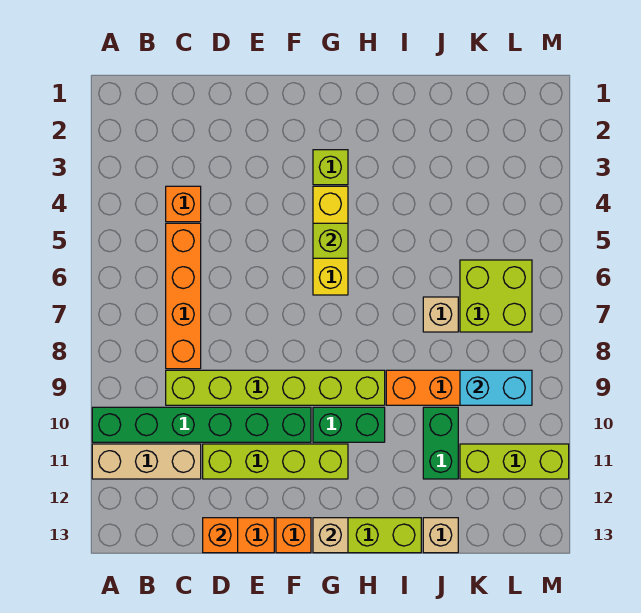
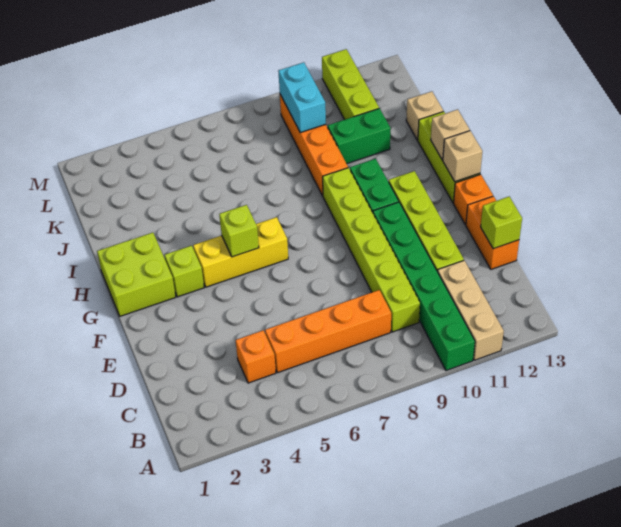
orange 1x1 brick [203,518,238,553] -> lime 1x1 brick [481,197,522,249]
tan 1x1 brick [423,297,458,332] -> tan 1x1 brick moved to [431,109,470,160]
lime 2x2 brick [460,260,532,332] -> lime 2x2 brick moved to [97,233,176,316]

